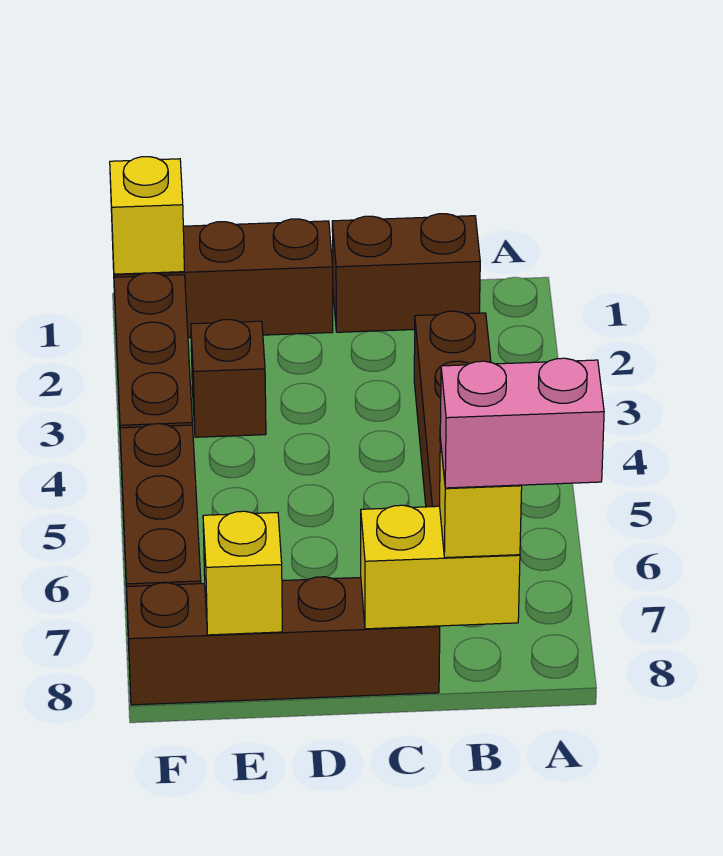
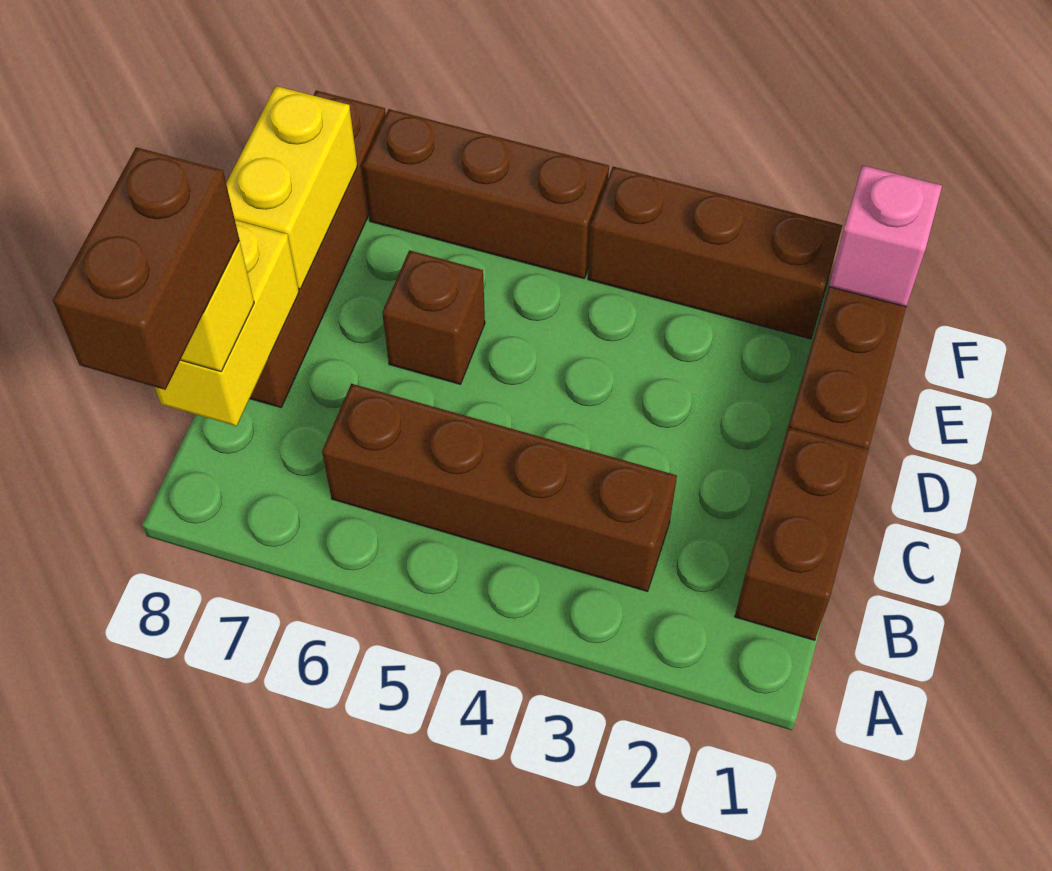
pink 1x2 brick [440,358,604,488] -> brown 1x2 brick [53,147,239,390]
brown 1x1 brick [191,319,266,437] -> brown 1x1 brick moved to [382,250,485,384]
yellow 1x1 brick [203,511,282,635] -> yellow 1x2 brick [226,86,358,289]
yellow 1x1 brick [110,157,184,274] -> pink 1x1 brick [829,165,942,307]

